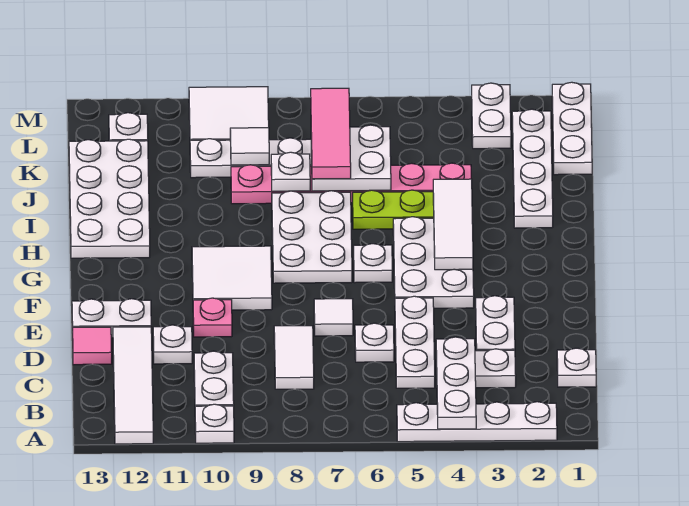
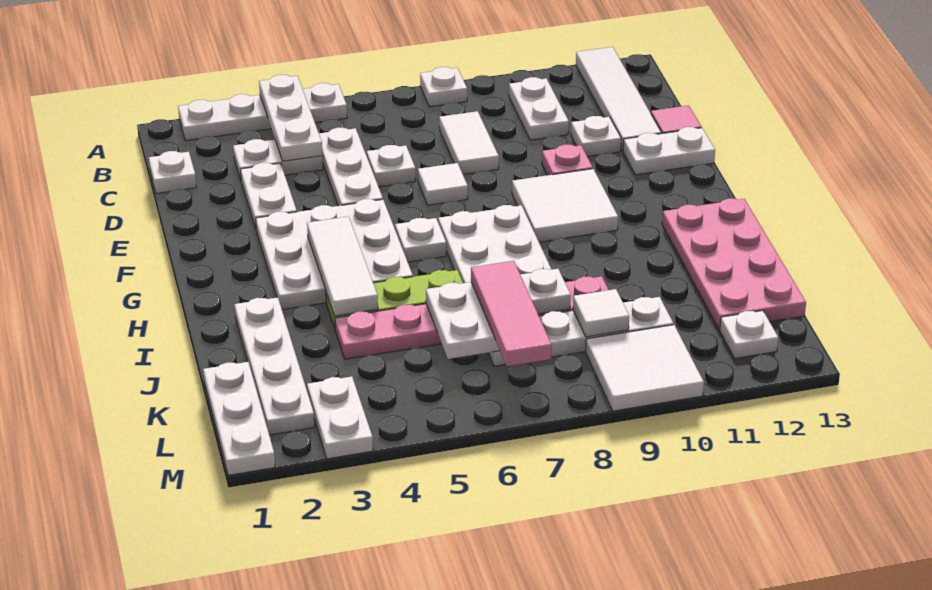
white 1x1 plate [195,404,234,443] -> white 1x1 plate moved to [420,67,467,107]
white 2x3 plate [393,217,474,308] -> white 3x3 plate [256,199,413,310]
white 2x4 plate [69,139,150,258] -> pink 2x4 plate [662,198,806,330]

